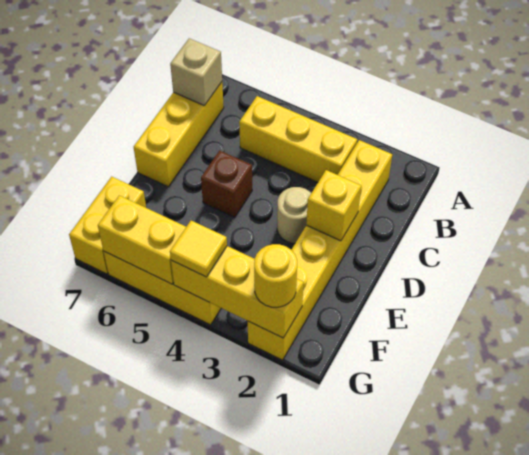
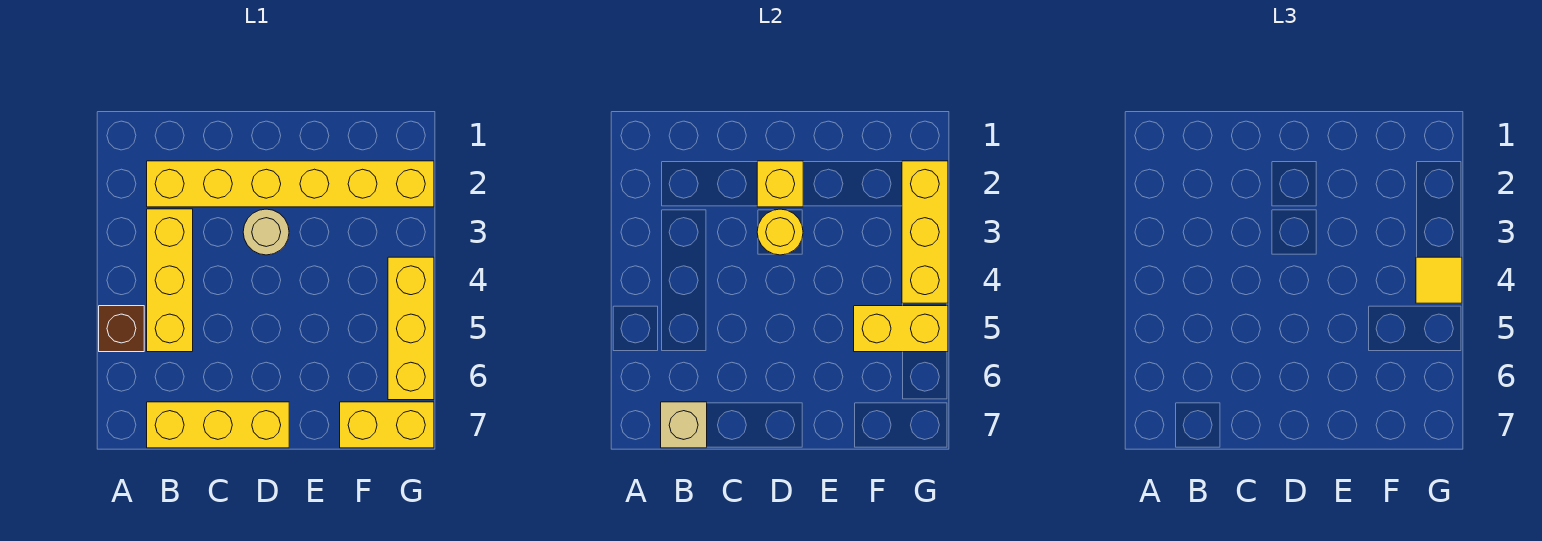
brown 1x1 brick [201,150,252,217] -> brown 1x1 brick moved to [99,306,144,352]
yellow 1x1 round brick [254,244,297,307] -> yellow 1x1 round brick moved to [757,209,803,255]
yellow 1x2 brick [98,195,186,284] -> yellow 1x2 brick turned to [854,306,948,352]

